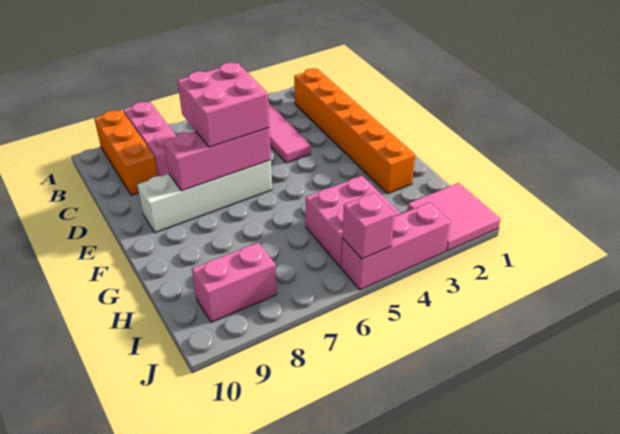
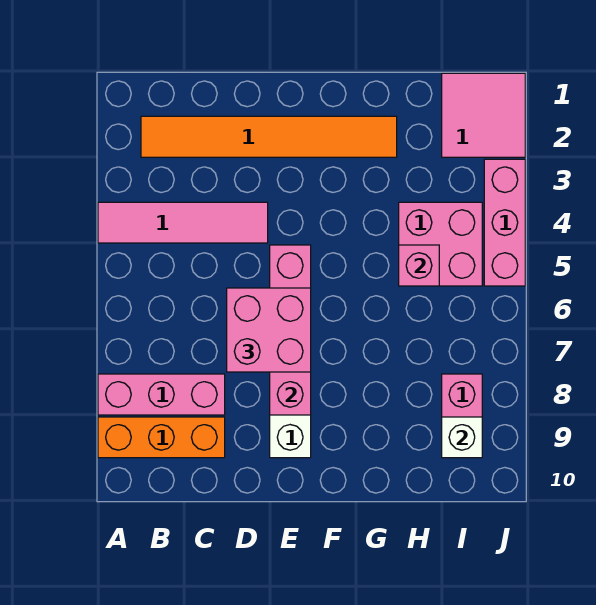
orange 1x6 brick [294,69,415,194] -> orange 1x6 tile [141,116,397,157]
pink 1x3 brick [164,128,271,191] -> pink 1x4 brick [270,245,311,415]
none -> white 1x1 brick [442,417,482,458]
pink 1x1 brick [343,193,395,259] -> pink 1x1 brick moved to [399,245,439,286]

